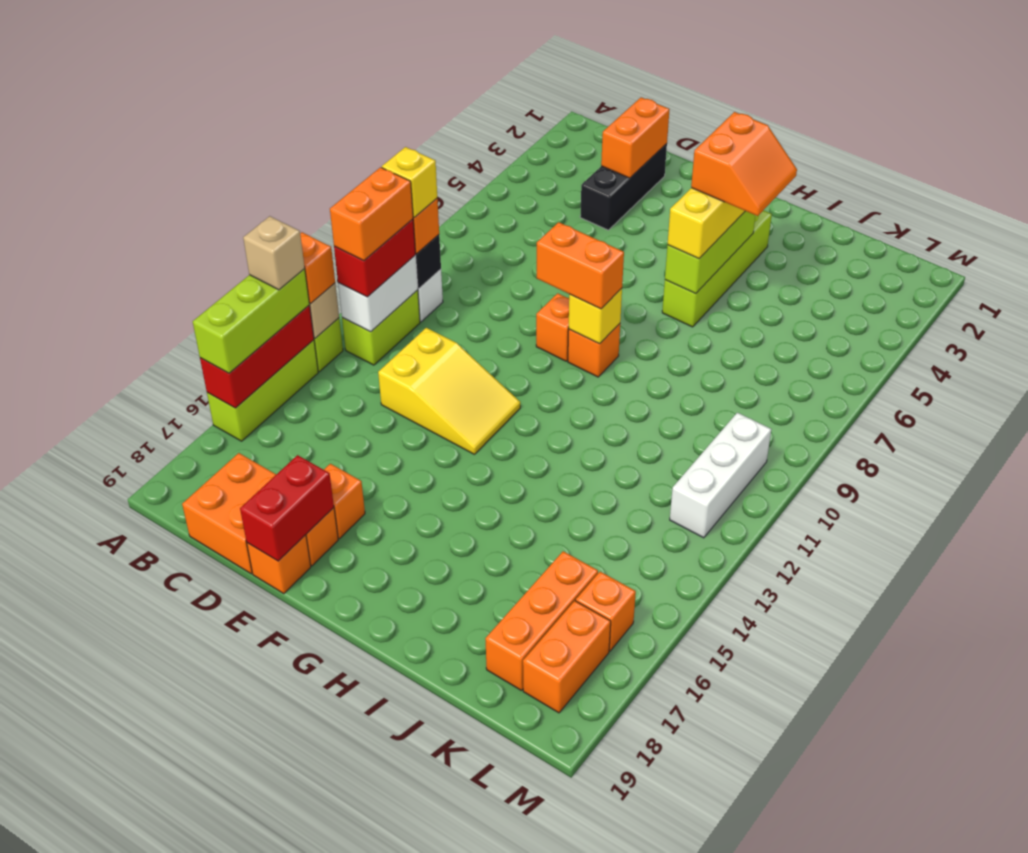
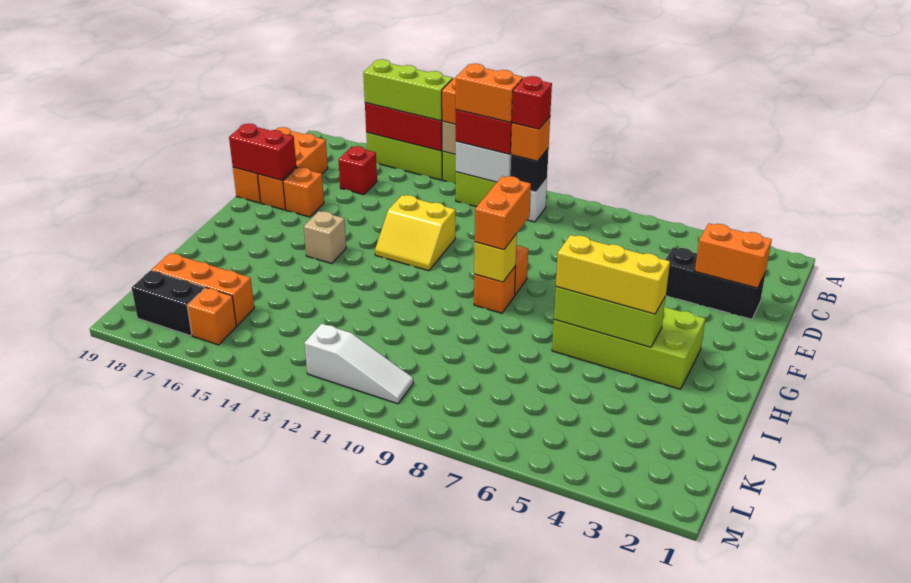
tan 1x1 brick [243,216,305,290] -> tan 1x1 brick moved to [304,211,346,264]
yellow 1x1 brick [382,147,437,217] -> red 1x1 brick [512,76,552,129]
none -> red 1x1 brick [338,146,377,195]
yellow 2x3 slope [378,328,520,454] -> yellow 2x2 slope [375,195,455,271]
lime 1x4 brick [662,210,772,327] -> lime 2x4 brick [552,307,705,389]
orange 2x2 slope [691,112,797,216] -> none
white 1x3 brick [670,413,771,538] -> white 1x3 slope [305,324,413,404]
orange 1x2 brick [523,601,611,713] -> black 1x2 brick [132,270,204,336]

